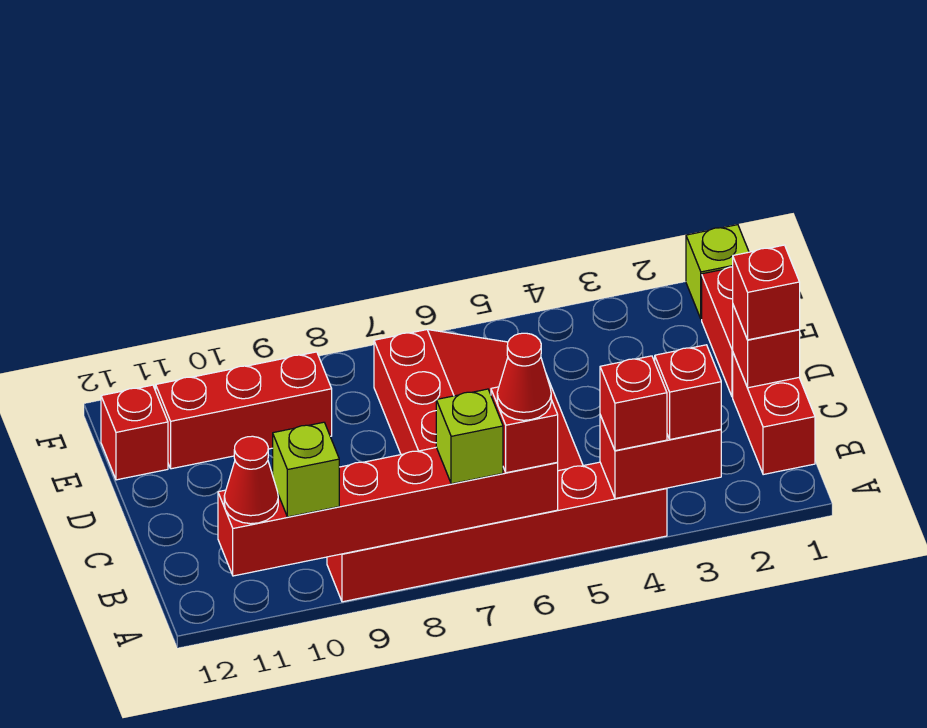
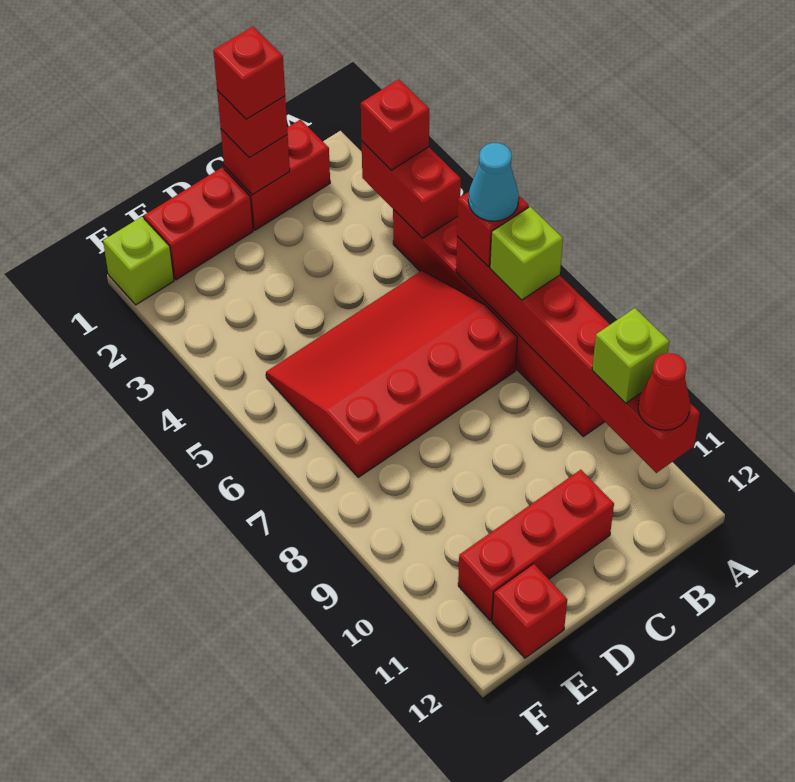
red 1x1 brick [600,356,667,451] -> red 1x1 brick moved to [213,27,285,119]
red 1x1 cone [497,333,551,420] -> cyan 1x1 cone [468,143,519,221]
red 1x3 brick [156,352,332,469] -> red 1x3 brick turned to [458,470,614,621]

